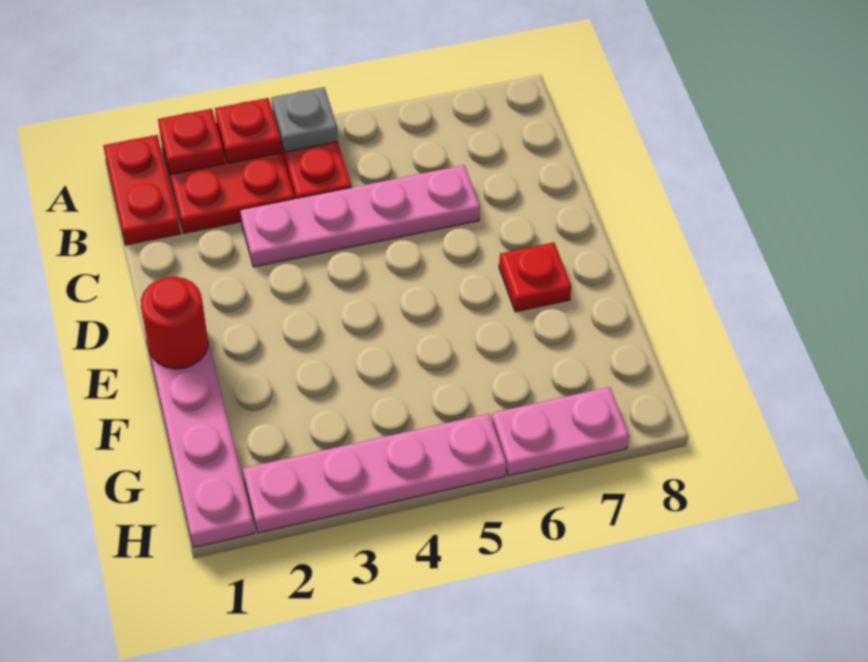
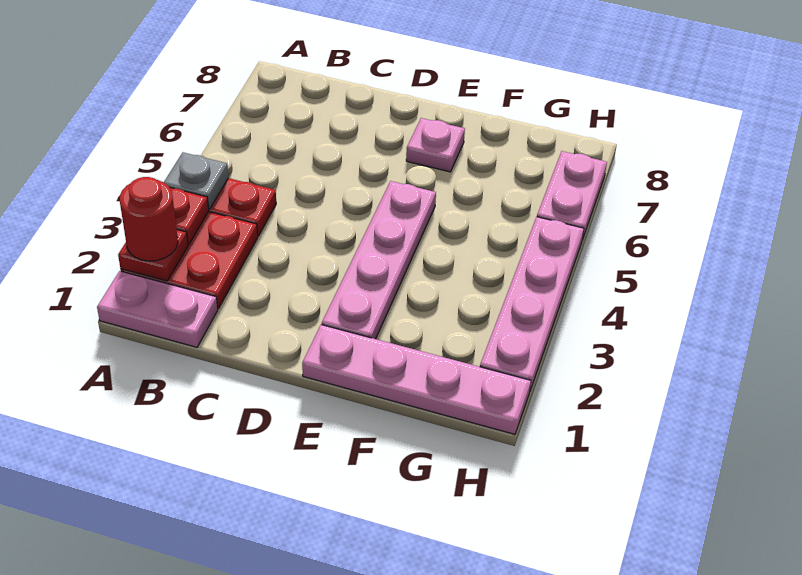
red 1x2 plate [103,135,181,245] -> pink 1x2 plate [97,271,218,347]
pink 1x4 plate [240,165,480,267] -> pink 1x4 plate moved to [322,181,436,339]
red 1x1 round brick [141,277,208,369] -> red 1x1 round brick moved to [120,177,178,261]
red 1x1 plate [499,242,571,312] -> pink 1x1 plate [406,118,465,172]

